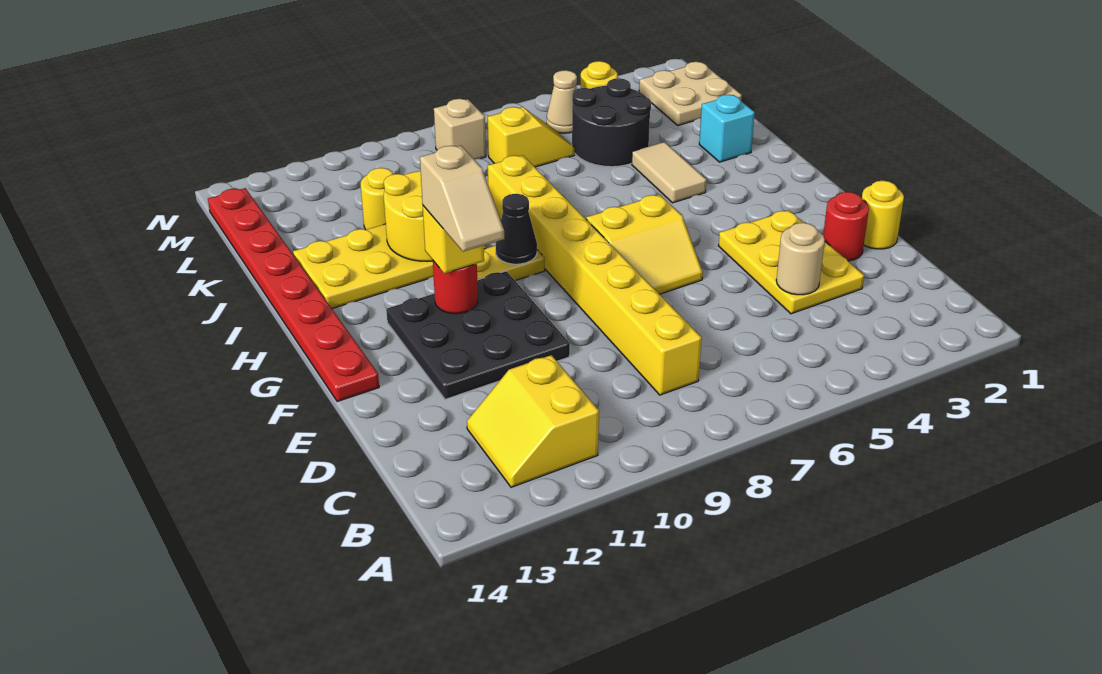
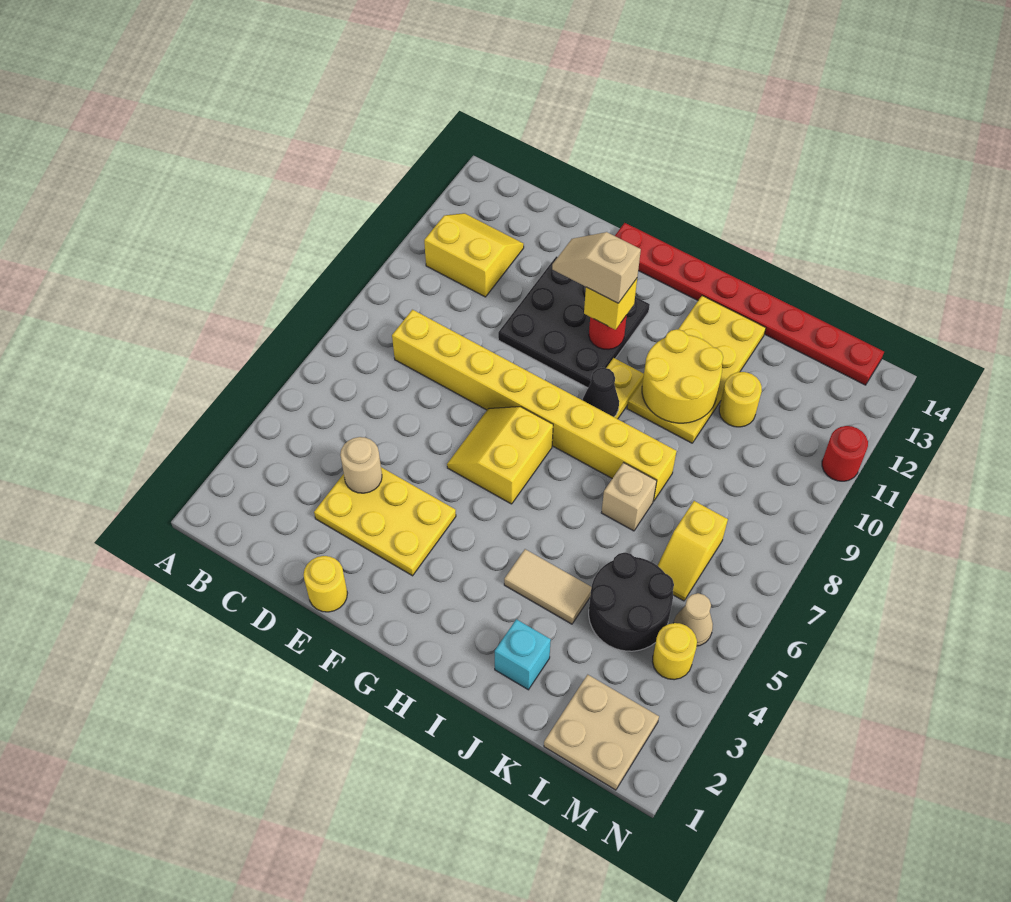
red 1x1 round brick [823,192,869,261] -> red 1x1 round brick moved to [822,426,868,481]
tan 1x1 brick [434,99,486,159] -> tan 1x1 brick moved to [601,463,657,531]

